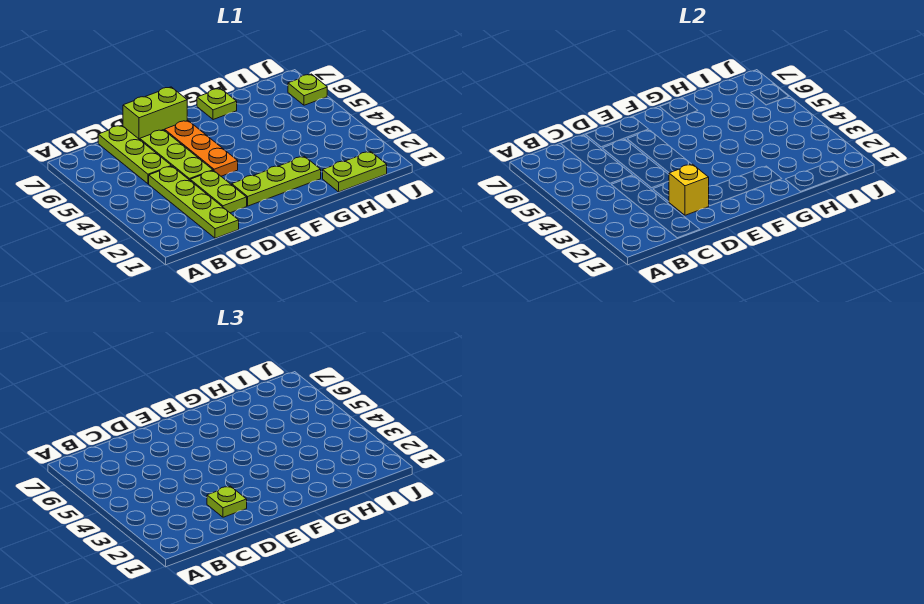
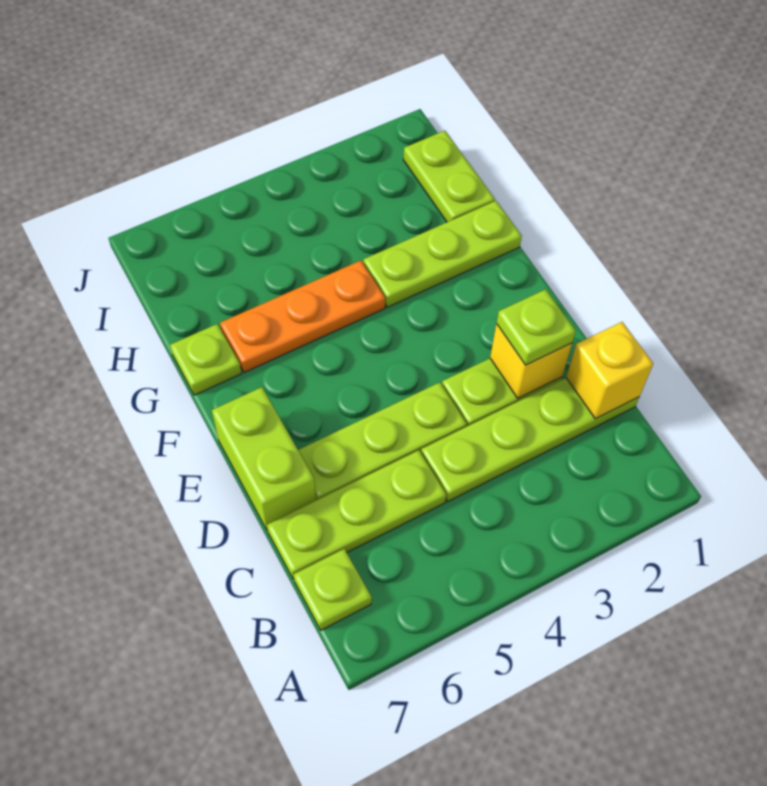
none -> yellow 1x1 brick [566,322,653,419]
lime 1x3 plate [232,156,321,206] -> lime 1x3 plate turned to [363,201,522,307]
orange 1x3 plate [165,120,238,176] -> orange 1x3 plate moved to [220,261,385,373]
lime 1x1 plate [288,74,327,105] -> lime 1x1 plate moved to [294,549,372,630]

